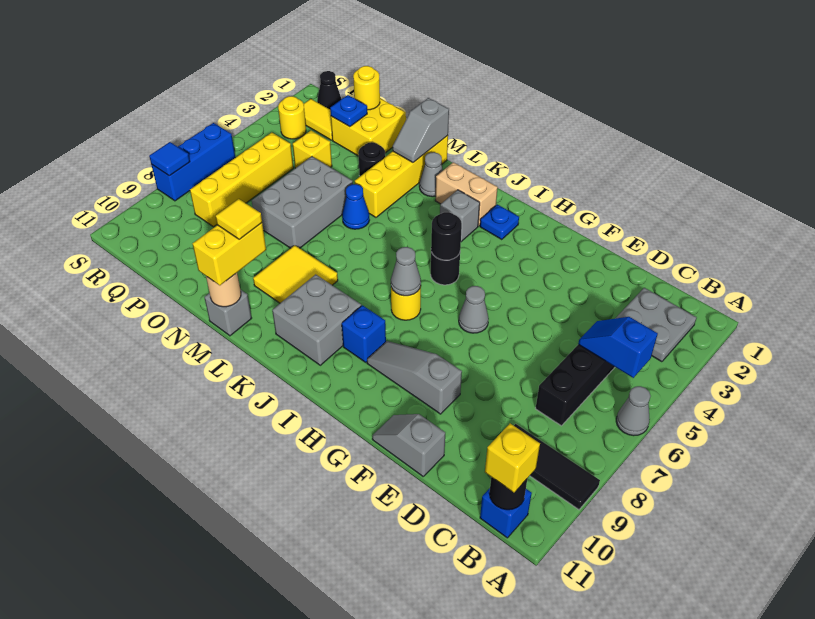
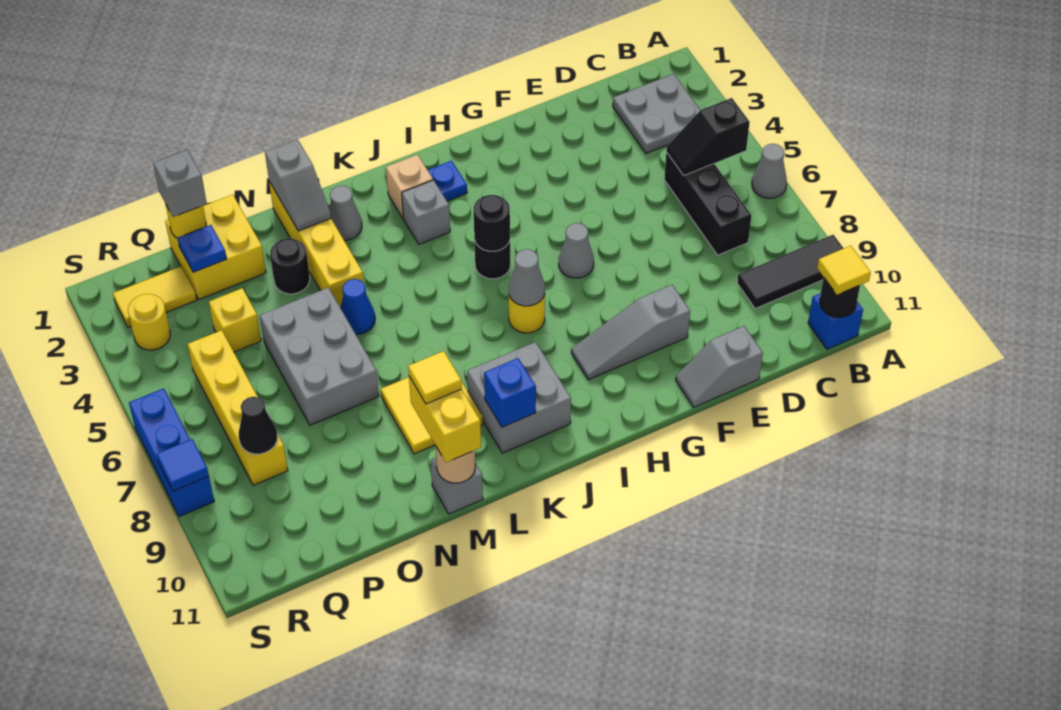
blue 1x2 slope [578,317,658,378] -> black 1x2 slope [666,98,750,176]
yellow 1x1 brick [485,424,540,492] -> yellow 1x1 tile [817,246,871,295]
blue 1x1 brick [342,305,386,362] -> blue 1x1 brick moved to [484,358,536,427]
tan 1x2 brick [435,162,498,226] -> tan 1x1 brick [386,155,433,218]
none -> grey 1x1 brick [153,150,207,217]
black 1x1 cone [317,71,341,109] -> black 1x1 cone moved to [239,397,278,454]

